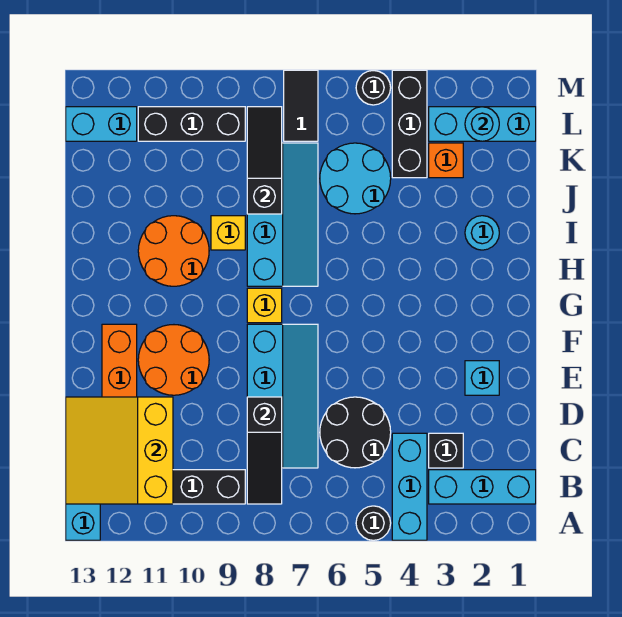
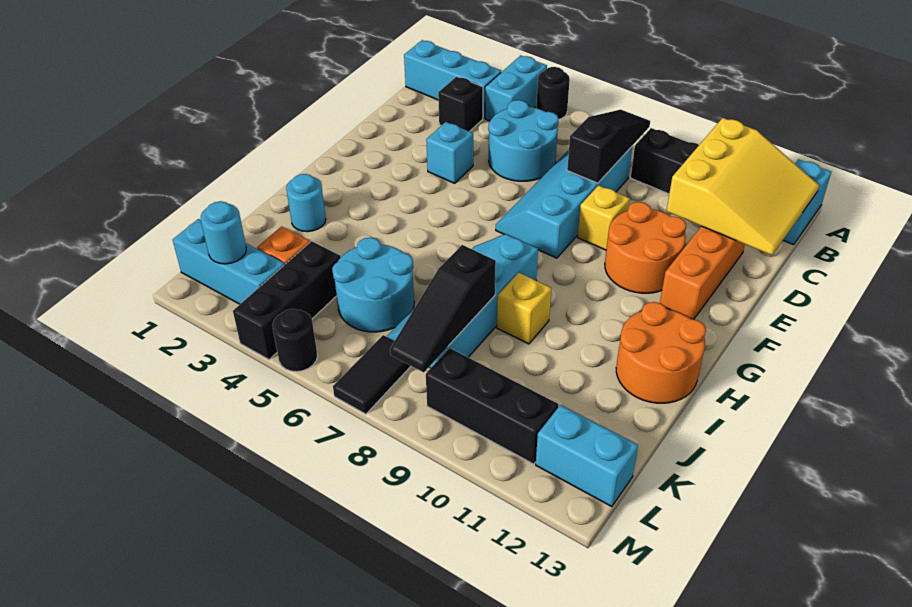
cyan 1x3 brick [392,433,427,540] -> cyan 1x2 brick [485,55,547,121]
black 2x2 round brick [320,397,391,468] -> cyan 2x2 round brick [488,100,559,181]
cyan 1x1 brick [465,361,499,395] -> cyan 1x1 brick moved to [426,122,473,183]
yellow 1x1 brick [247,288,282,323] -> yellow 1x1 brick moved to [578,185,630,250]
orange 2x2 round brick [138,216,209,286] -> orange 2x2 round brick moved to [616,302,706,403]

